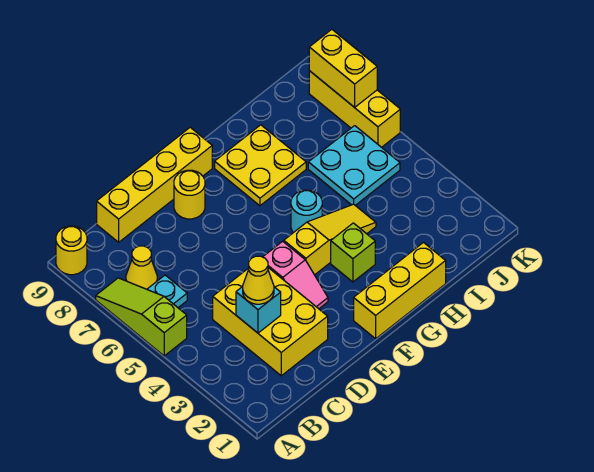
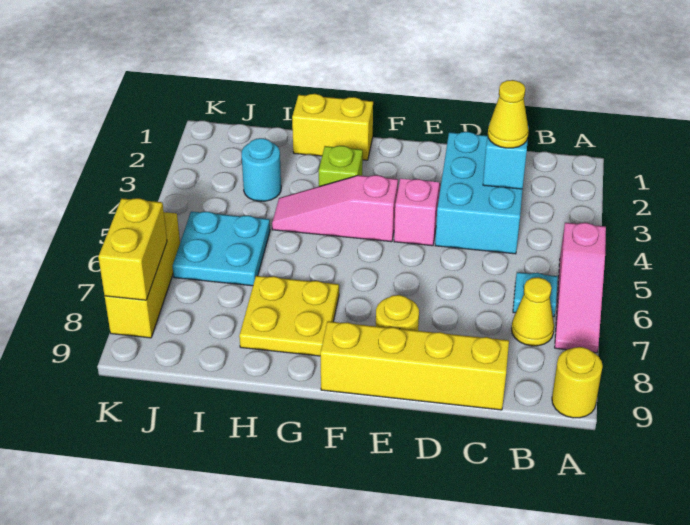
lime 1x3 slope [96,278,187,356] -> pink 1x3 slope [555,223,606,353]
yellow 2x3 brick [213,268,328,376] -> cyan 2x3 brick [435,132,523,254]
yellow 1x3 brick [354,243,446,339] -> yellow 1x2 brick [292,94,373,160]
yellow 1x3 slope [284,204,376,275] -> pink 1x3 slope [272,175,398,242]
cyan 1x1 round brick [291,190,322,233] -> cyan 1x1 round brick moved to [242,138,281,201]

